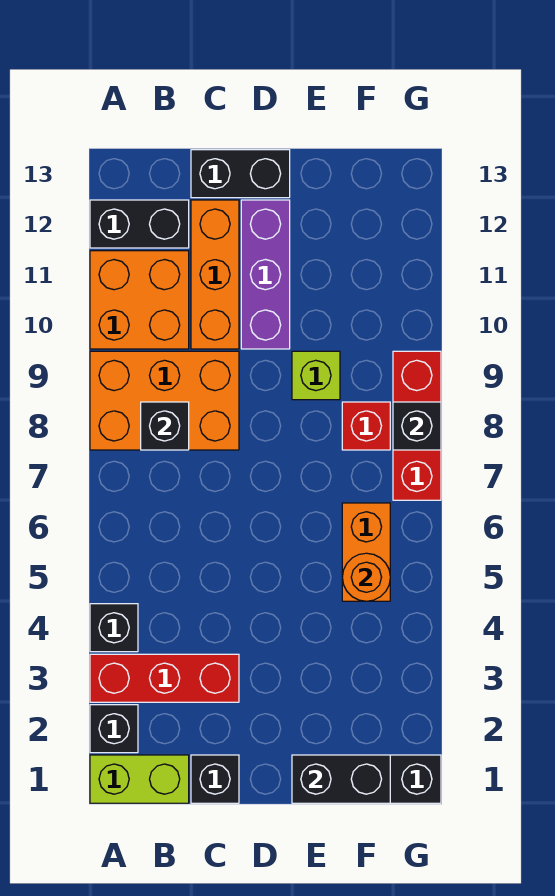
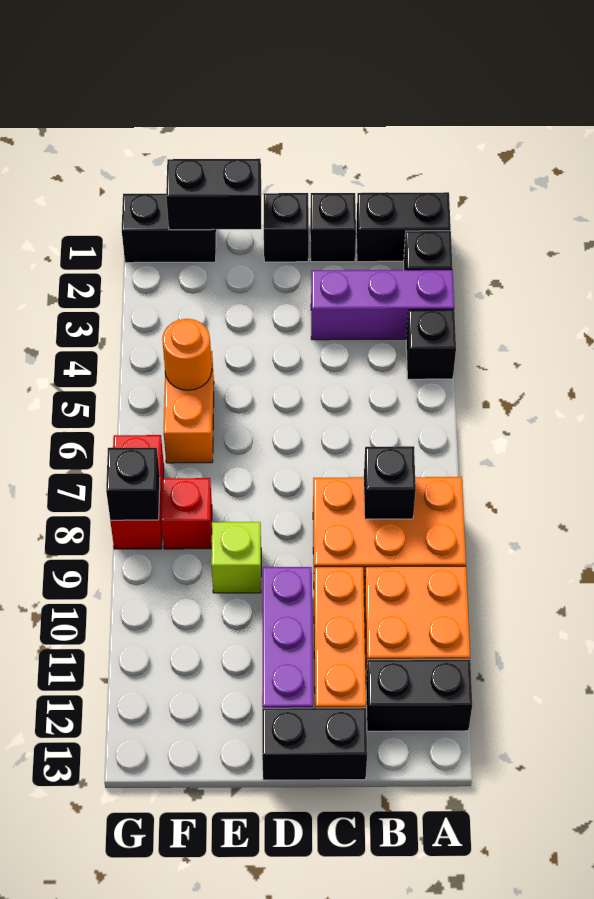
lime 1x2 brick [90,755,189,803] -> black 1x2 brick [356,192,451,262]
red 1x3 brick [90,654,239,702] -> purple 1x3 brick [311,270,454,340]
none -> black 1x1 brick [264,193,309,262]
red 1x3 brick [393,351,441,500] -> red 1x2 brick [110,435,164,549]

